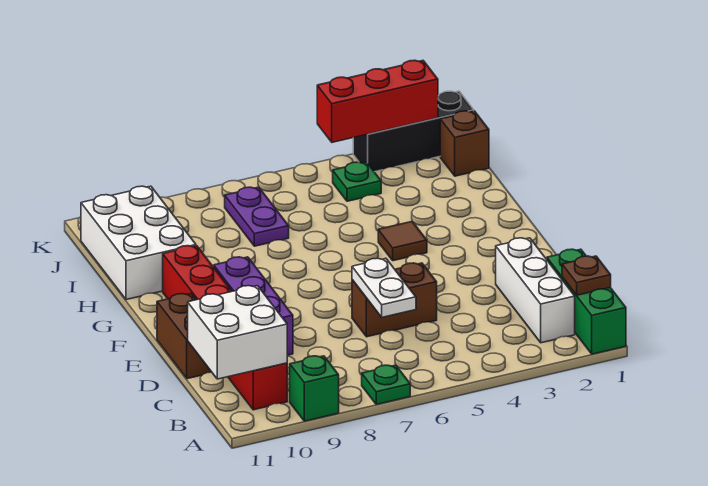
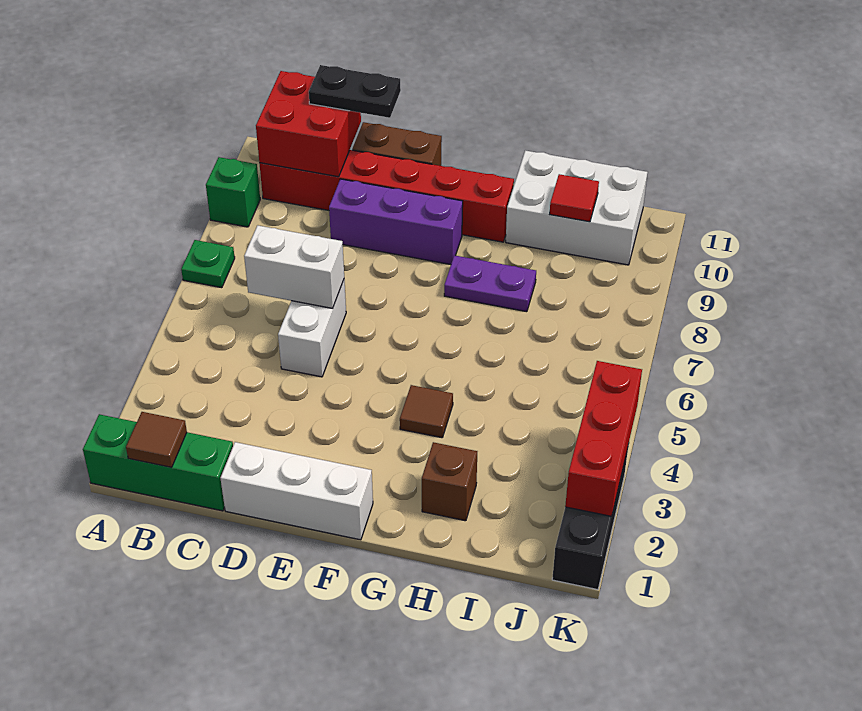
brown 1x1 plate [562,256,611,295] -> brown 1x1 tile [126,412,187,467]
white 1x3 brick [496,238,575,343] -> white 1x3 brick moved to [221,442,373,540]
white 2x2 brick [188,286,287,379] -> red 2x2 brick [256,71,361,177]
white 1x2 plate [352,258,416,317] -> white 1x2 brick [244,225,344,308]
none -> black 1x2 plate [309,65,401,118]
brown 1x2 brick [352,263,437,337] -> white 1x2 brick [278,280,346,377]
purple 1x2 plate [225,187,289,246] -> purple 1x2 plate moved to [444,255,536,312]
none -> red 1x1 tile [550,174,599,222]
brown 1x1 brick [440,111,489,176] -> brown 1x1 brick moved to [422,442,477,521]
green 1x1 plate [333,162,381,201] -> none

